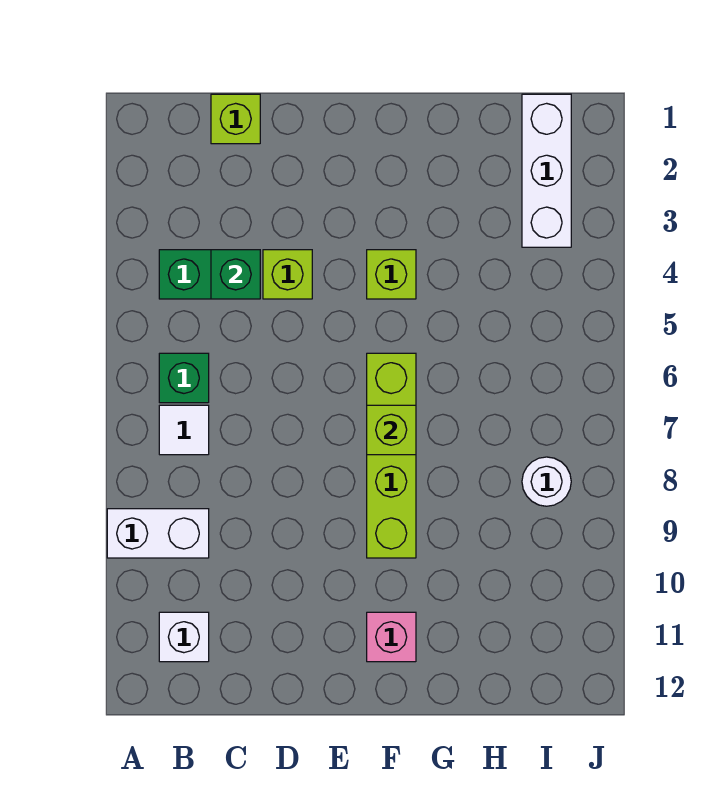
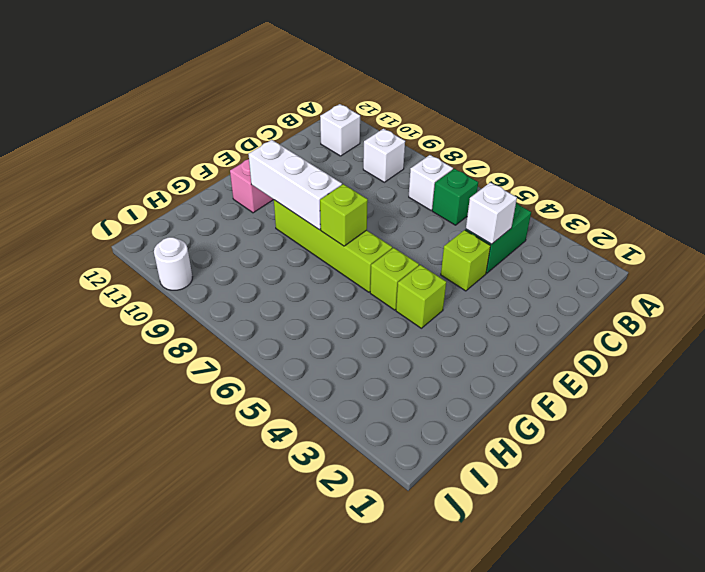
white 1x2 brick [107,509,209,558] -> white 1x1 brick [363,129,405,182]
white 1x1 tile [159,405,209,455] -> white 1x1 brick [409,155,453,210]
lime 1x1 brick [211,94,260,144] -> lime 1x1 brick moved to [370,248,419,310]
green 1x1 brick [211,250,260,299] -> white 1x1 brick [466,182,517,244]
white 1x3 brick [522,94,571,247] -> white 1x3 brick moved to [248,140,342,230]
white 1x1 round brick [522,457,571,506] -> white 1x1 round brick moved to [154,237,192,290]

